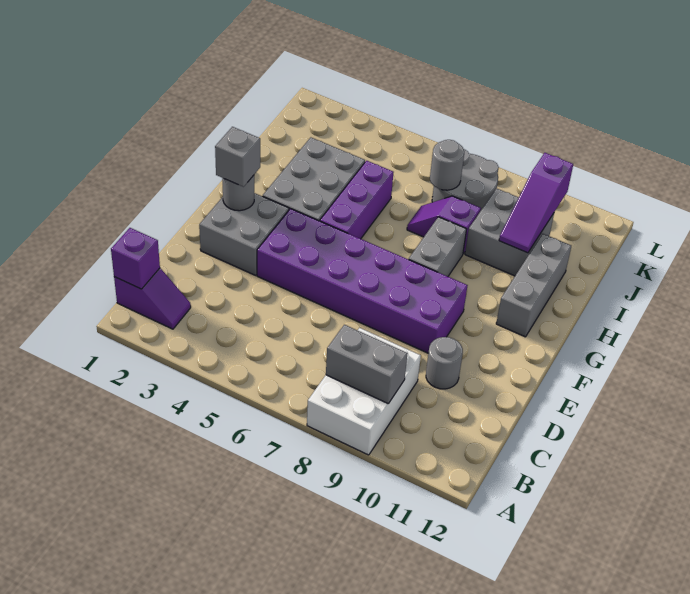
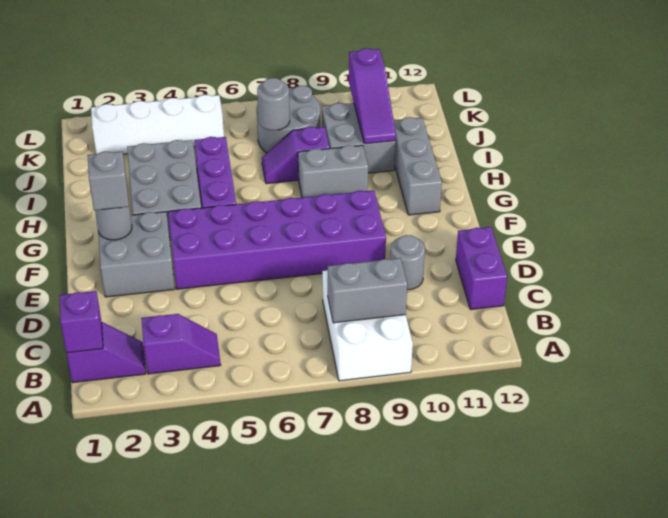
none -> purple 1x2 slope [141,314,220,374]
none -> purple 1x2 brick [456,227,507,310]
grey 1x2 brick [409,217,467,276] -> grey 1x2 brick turned to [298,145,368,198]
none -> white 1x4 brick [91,95,224,154]

